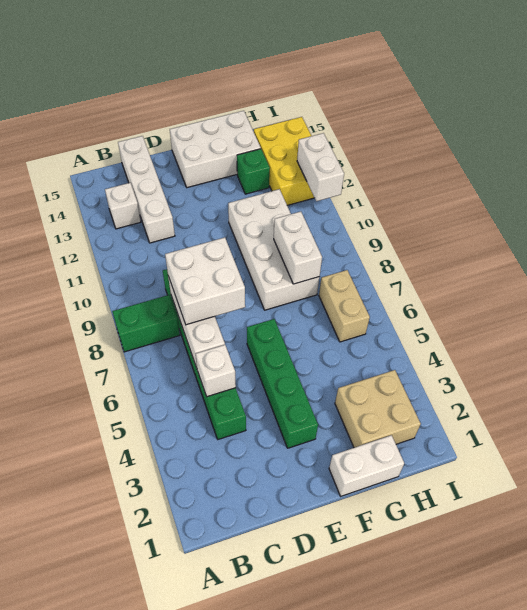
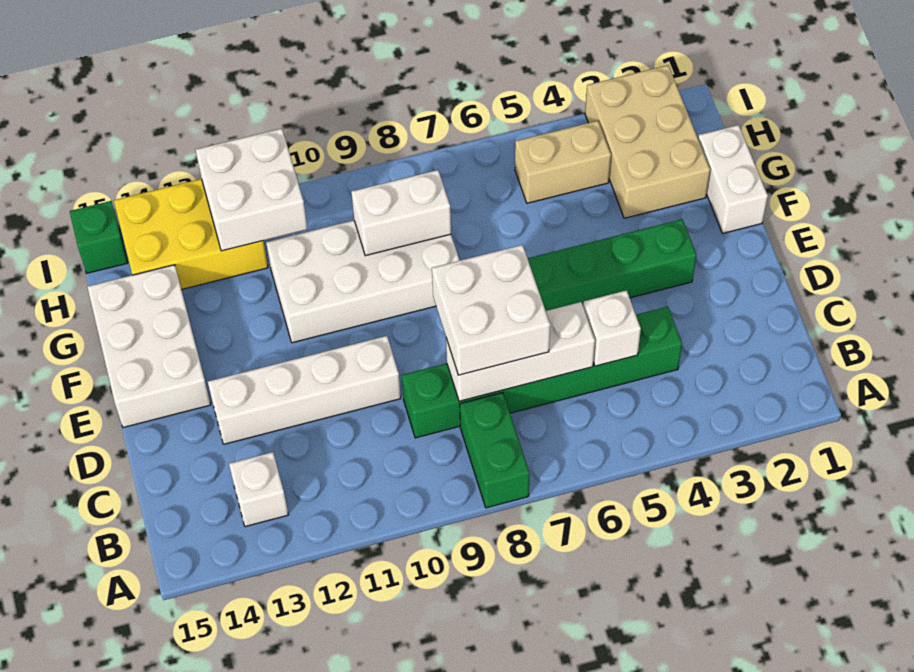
white 1x4 brick [118,136,175,243] -> white 1x4 brick moved to [208,336,401,444]
tan 2x2 brick [335,370,421,448] -> tan 2x3 brick [585,65,710,218]
green 1x1 brick [237,149,270,194] -> green 1x1 brick moved to [70,201,128,273]
tan 1x2 brick [319,270,370,342] -> tan 1x2 brick moved to [515,121,611,203]
white 1x2 brick [297,133,344,201] -> white 2x2 brick [196,129,307,251]

